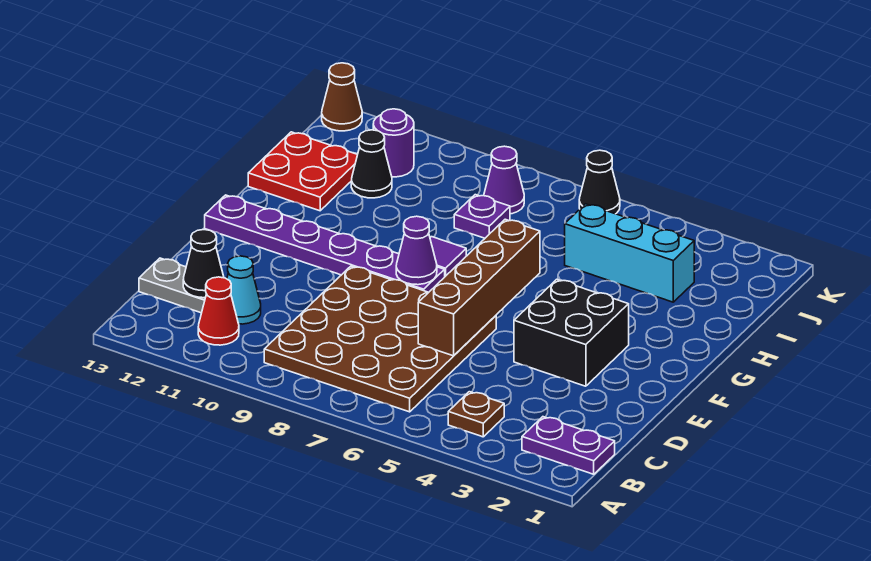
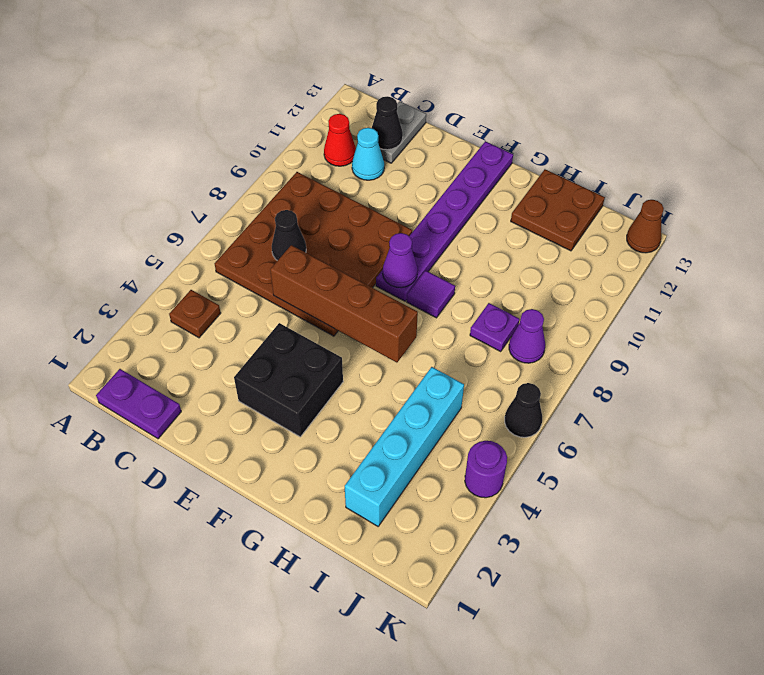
purple 1x2 plate [522,417,615,474] -> purple 1x2 plate turned to [96,369,181,439]
red 2x2 plate [248,132,358,211] -> brown 2x2 plate [511,169,605,251]
cyan 1x3 brick [565,204,694,302] -> cyan 1x4 brick [345,367,464,526]
black 1x1 cone [351,130,392,198] -> black 1x1 cone moved to [272,210,306,261]
purple 1x1 round brick [373,109,414,177] -> purple 1x1 round brick moved to [465,441,507,498]

